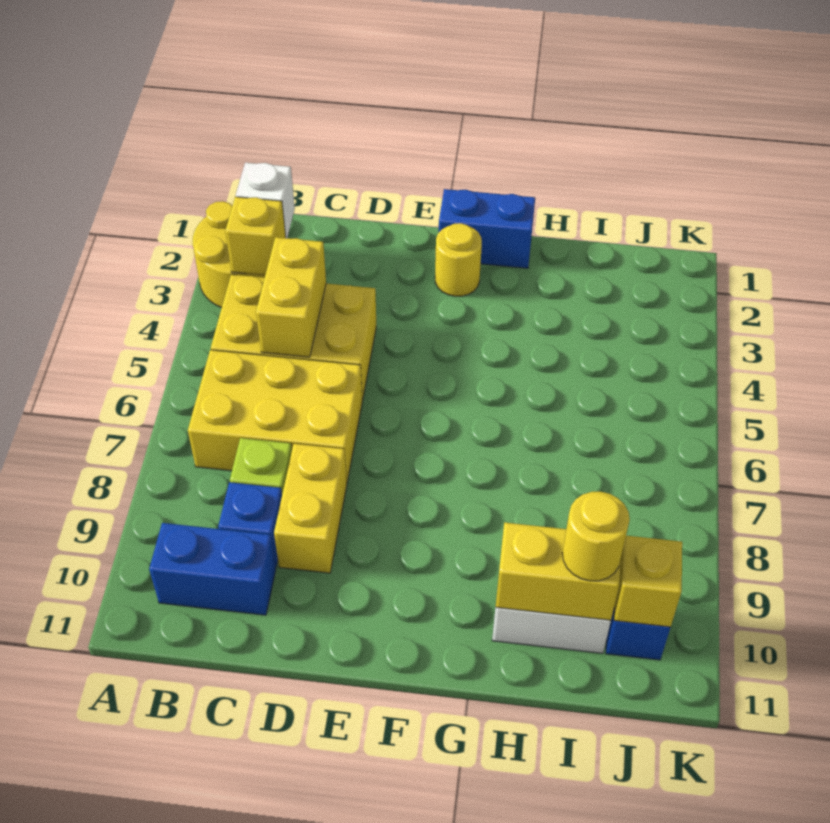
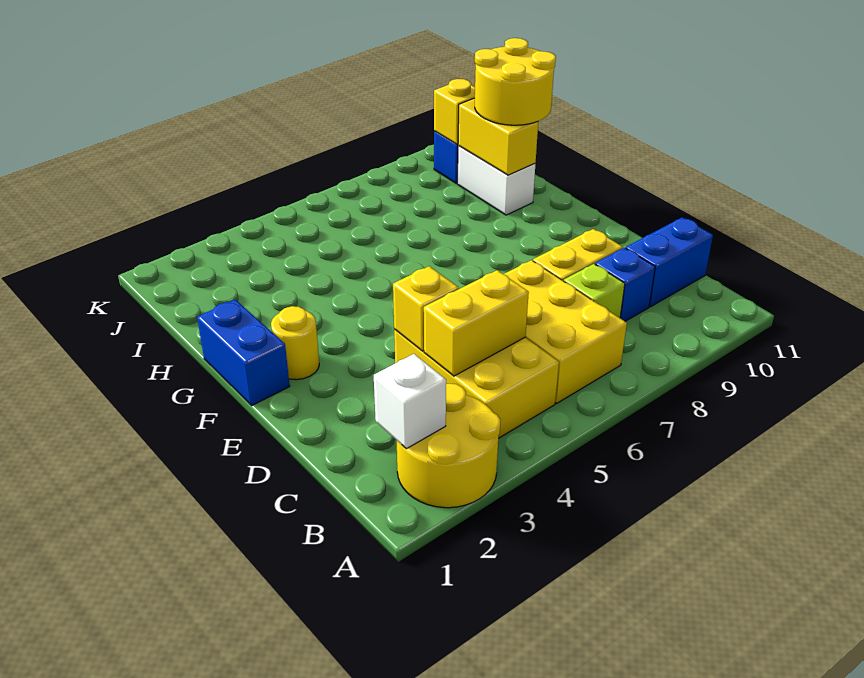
yellow 1x1 brick [225,197,286,275] -> yellow 1x1 brick moved to [393,266,459,351]
blue 1x2 brick [149,523,276,615] -> blue 1x2 brick turned to [626,218,713,307]
yellow 1x1 round brick [562,492,630,581] -> yellow 2x2 round brick [475,38,556,125]

